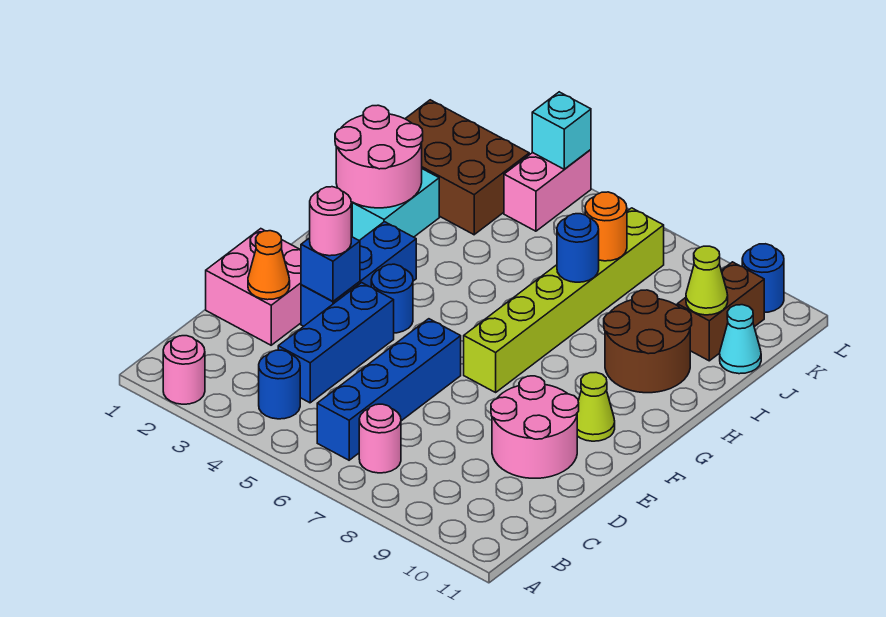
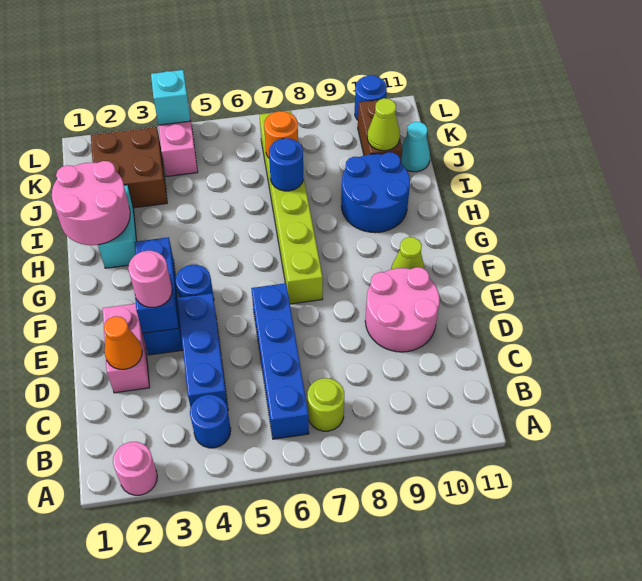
pink 1x1 round brick [359,404,401,473] -> lime 1x1 round brick [308,378,344,431]
pink 2x2 brick [206,229,301,345] -> pink 1x2 brick [102,304,150,393]
brown 2x2 round brick [604,290,692,393] -> blue 2x2 round brick [341,152,410,233]
brown 2x3 brick [405,100,529,235] -> brown 2x2 brick [91,127,167,208]

